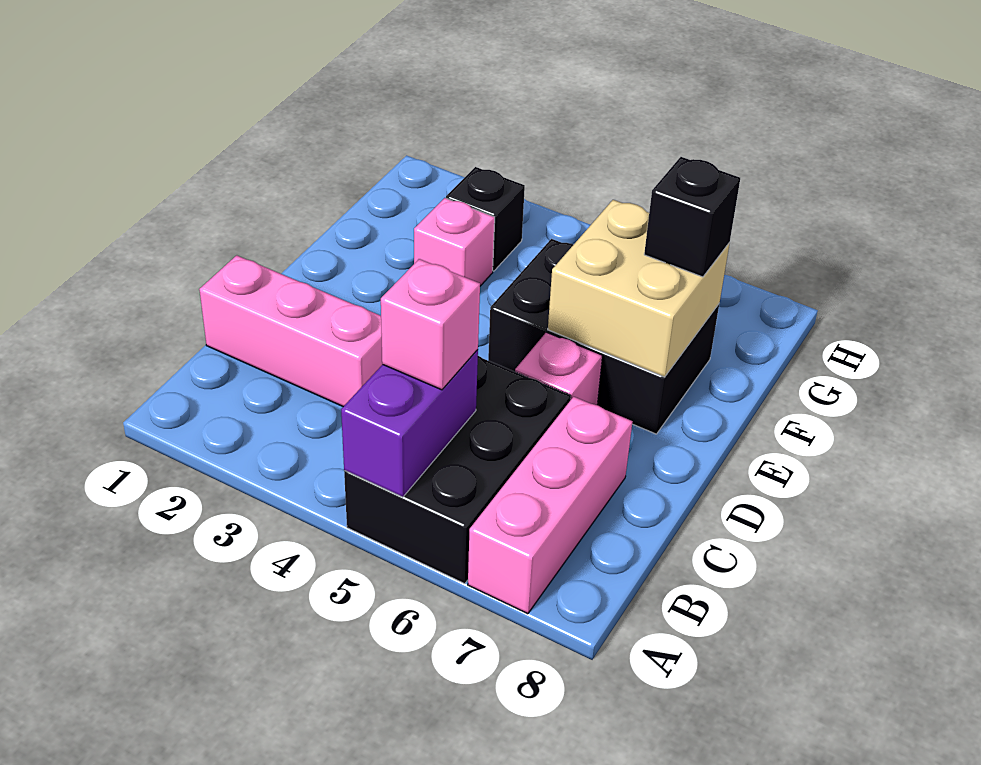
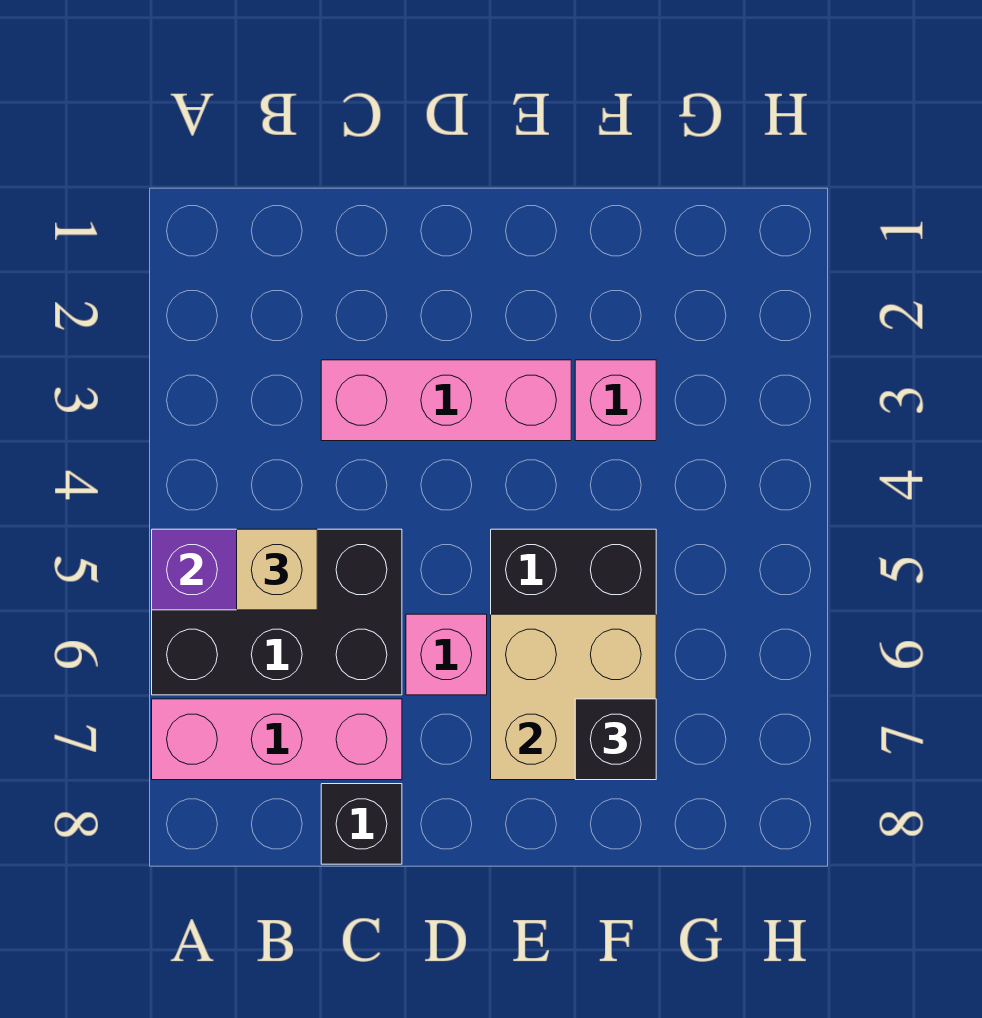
pink 1x1 brick [381,259,480,390] -> tan 1x1 brick [237,529,317,610]
pink 1x3 brick [199,255,383,407] -> pink 1x3 brick turned to [321,360,571,441]
black 1x1 brick [446,167,525,271] -> black 1x1 brick moved to [321,784,402,864]

